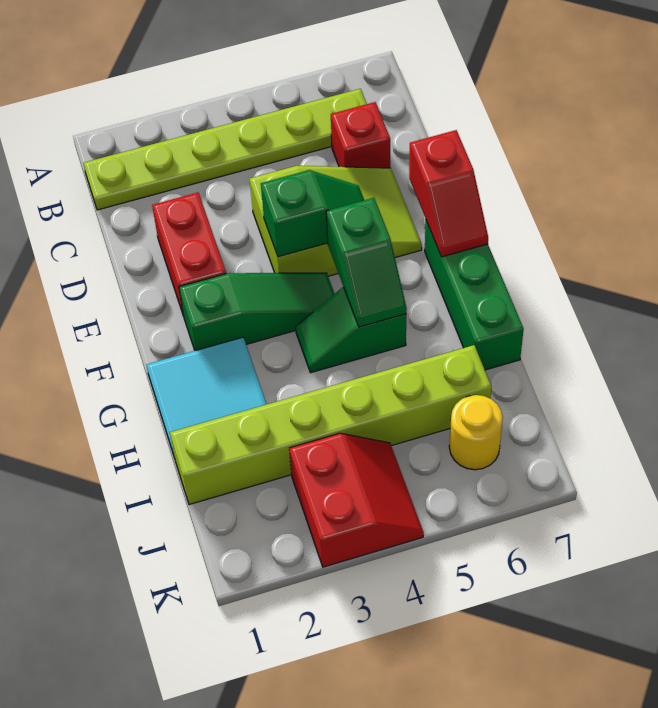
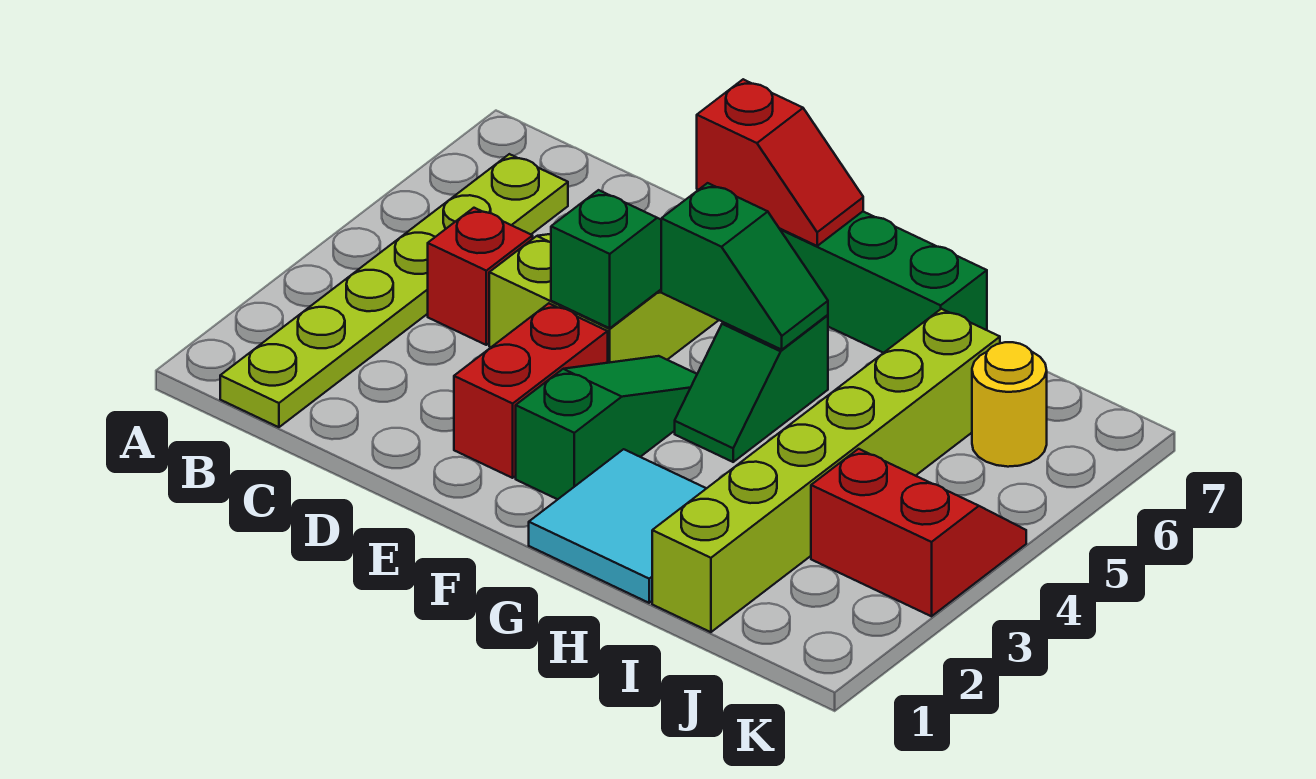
red 1x1 brick [331,102,390,168] -> red 1x1 brick moved to [428,208,533,345]
red 1x2 brick [152,193,226,316] -> red 1x2 brick turned to [454,303,608,478]

